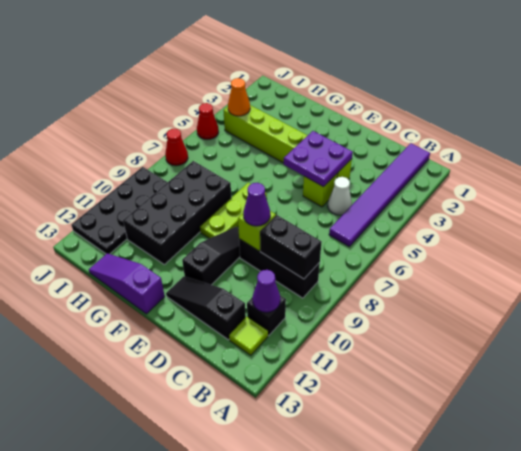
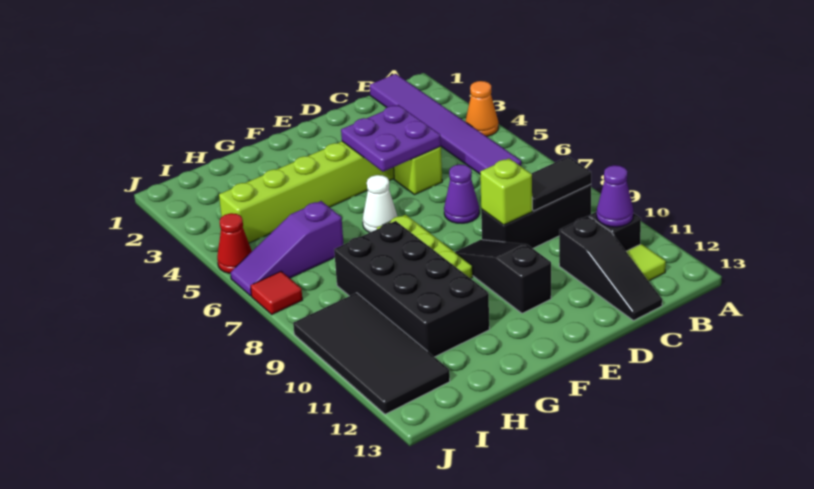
black 1x2 brick [260,215,322,279] -> black 1x2 tile [532,156,591,211]
white 1x1 cone [328,177,352,215] -> white 1x1 cone moved to [363,175,398,233]
black 1x3 slope [166,276,246,340] -> black 1x3 slope turned to [559,216,662,320]
purple 1x1 cone [243,183,270,226] -> purple 1x1 cone moved to [444,164,479,223]
purple 1x3 slope [89,253,165,314] -> purple 1x3 slope moved to [230,201,344,296]
orange 1x1 cone [228,78,250,116] -> orange 1x1 cone moved to [465,81,498,136]
black 2x4 plate [71,167,167,254] -> black 2x4 tile [293,293,450,414]
red 1x1 cone [165,129,188,166] -> red 1x1 tile [251,271,302,314]

